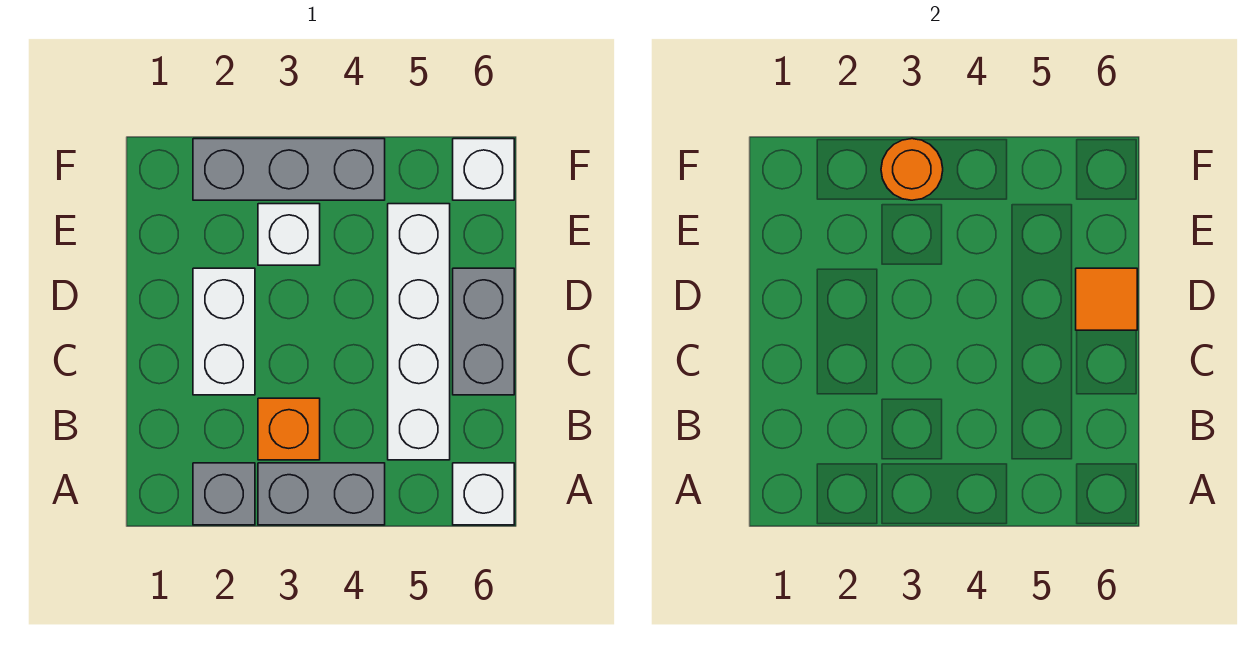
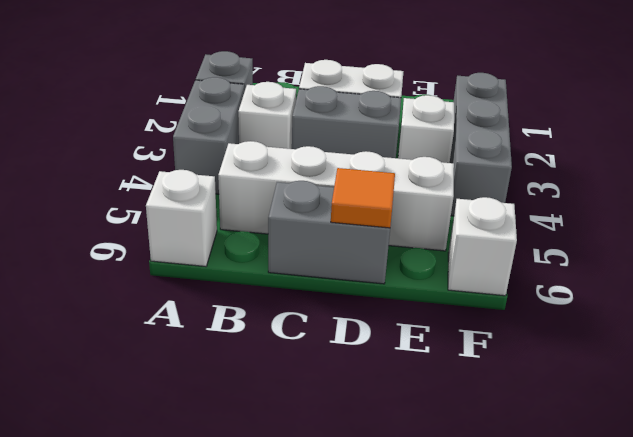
orange 1x1 brick [258,398,320,460] -> white 1x1 brick [238,82,296,149]
none -> grey 1x2 brick [292,86,401,158]
orange 1x1 round brick [881,139,943,200] -> none

